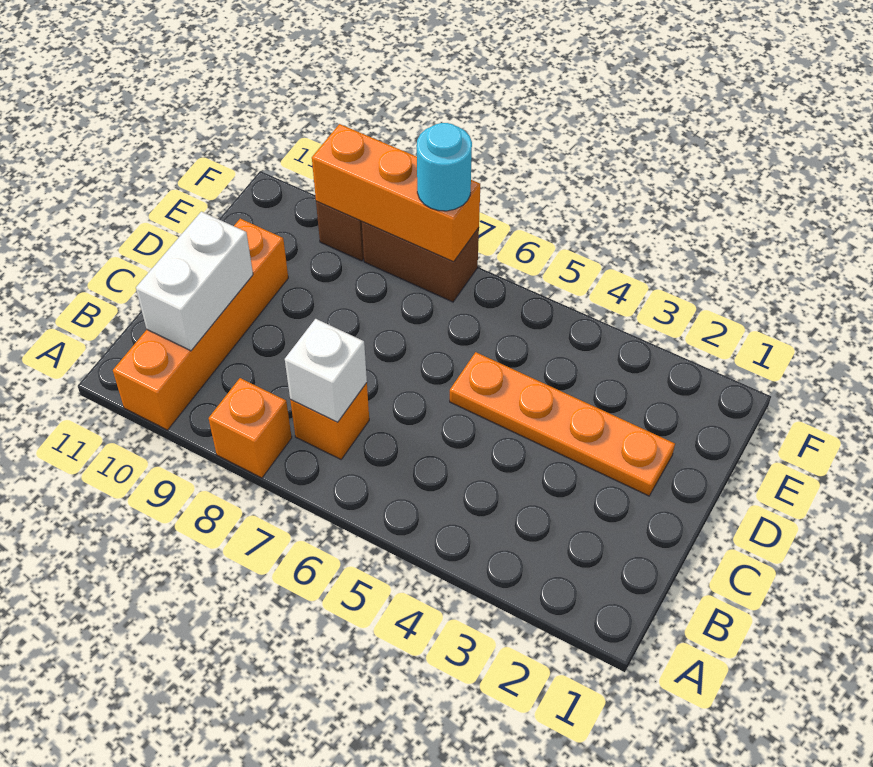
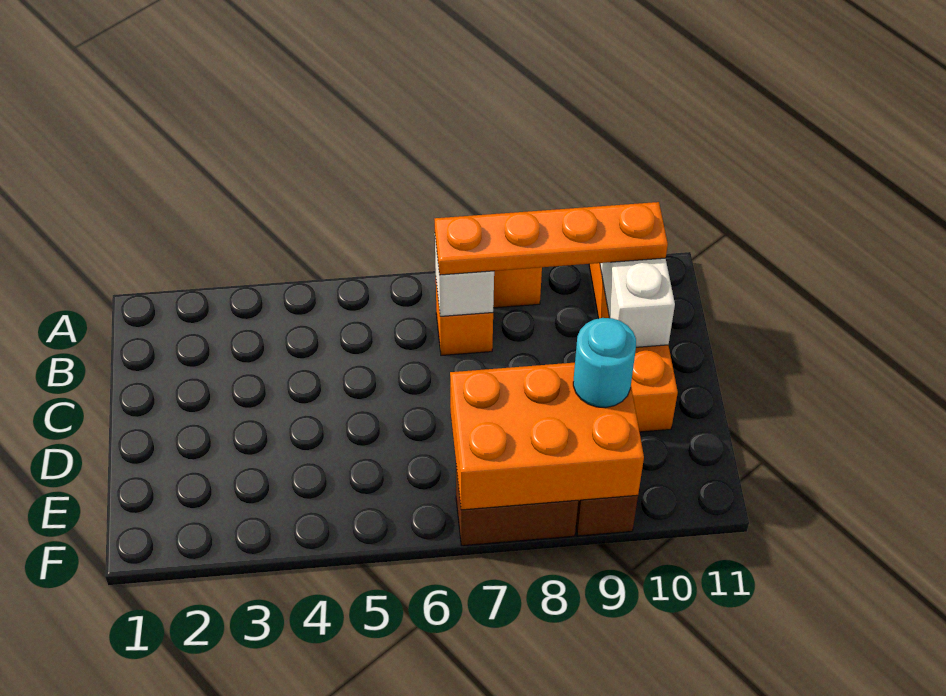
orange 1x4 plate [450,352,675,496] -> orange 1x4 plate moved to [435,202,668,275]
orange 1x3 brick [312,124,480,262] -> orange 2x3 brick [450,363,644,510]
cyan 1x1 round brick [417,123,472,211] -> cyan 1x1 round brick moved to [573,318,636,408]

